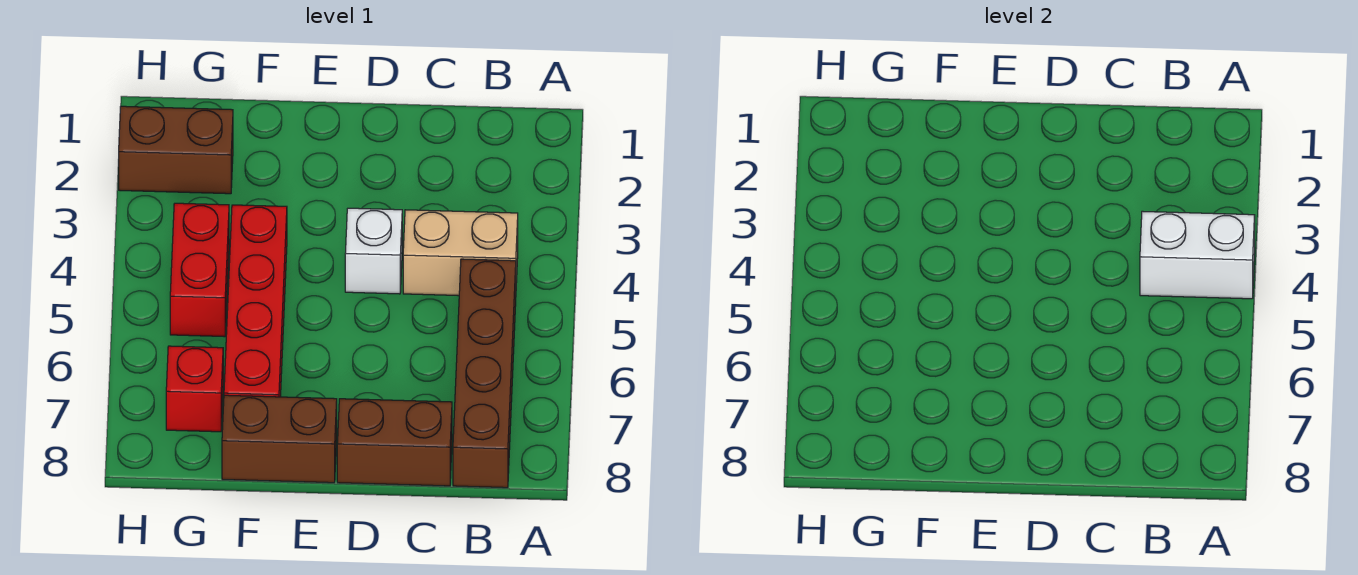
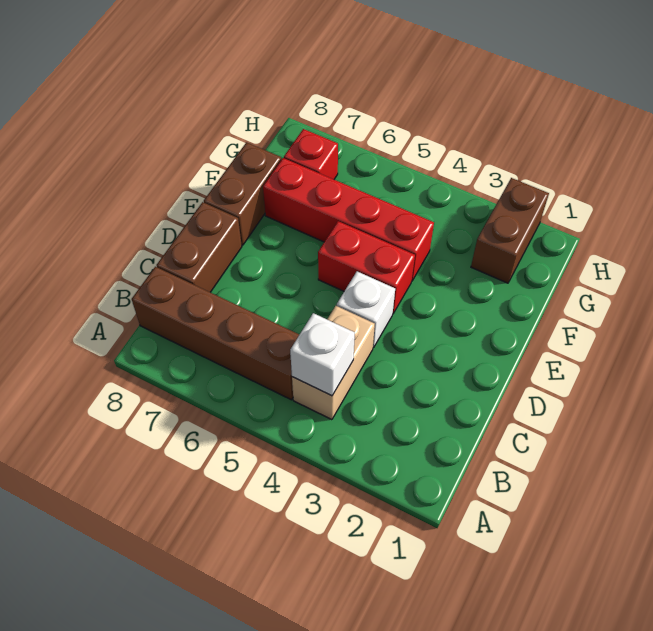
white 1x2 brick [1140,211,1255,299] -> white 1x1 brick [290,313,355,396]
red 1x2 brick [170,203,229,337] -> red 1x2 brick moved to [318,221,415,313]

